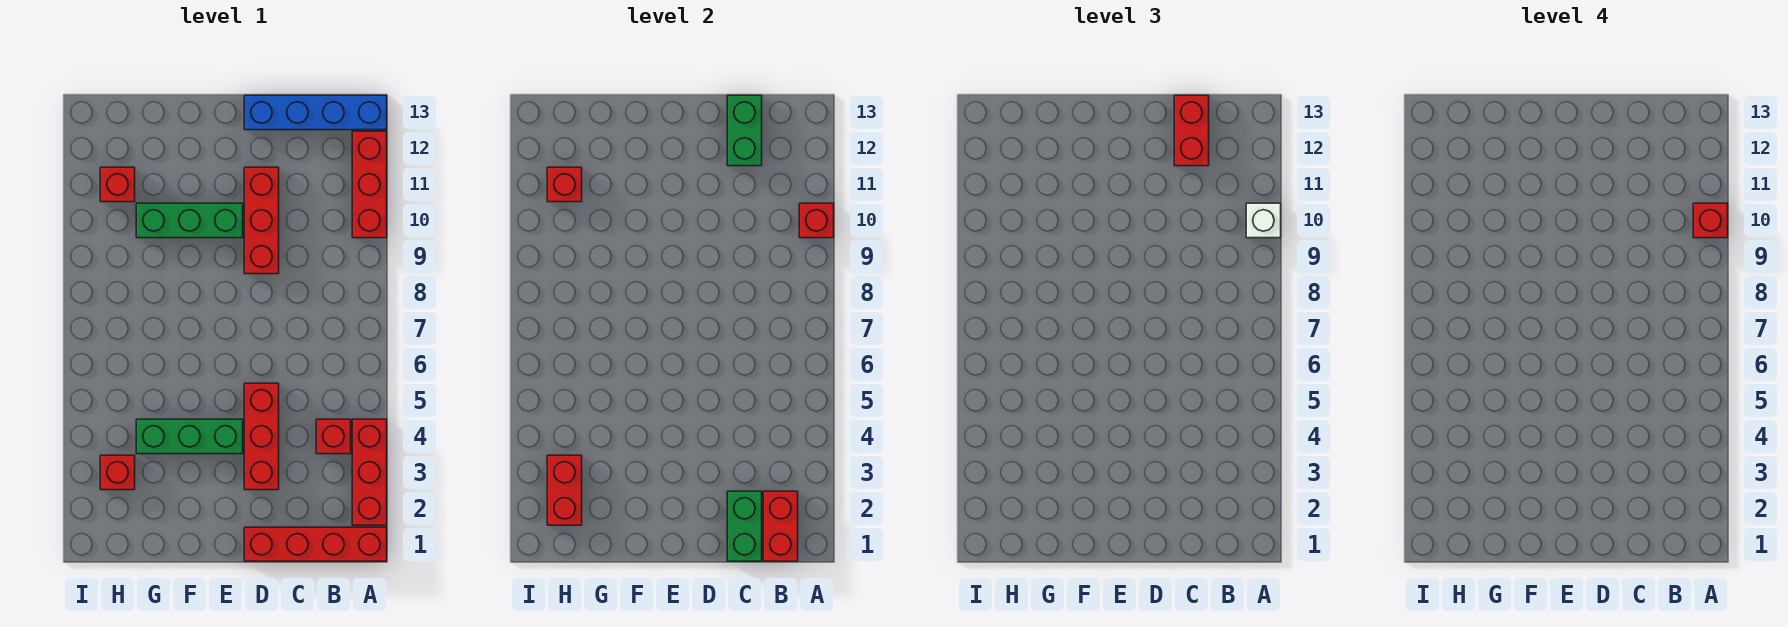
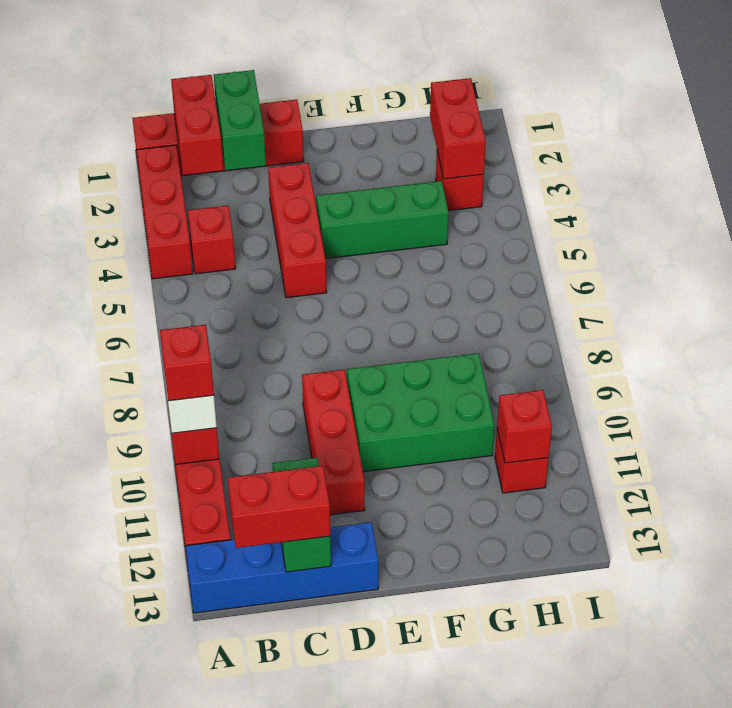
red 1x2 brick [1174,95,1209,166] -> red 1x2 brick turned to [228,466,330,548]
green 1x3 brick [136,203,243,238] -> green 2x3 brick [347,353,495,472]

